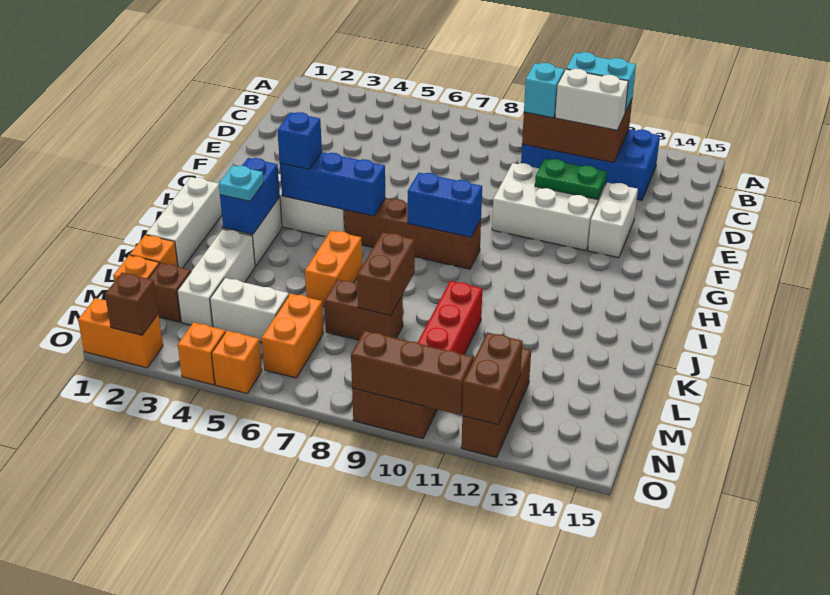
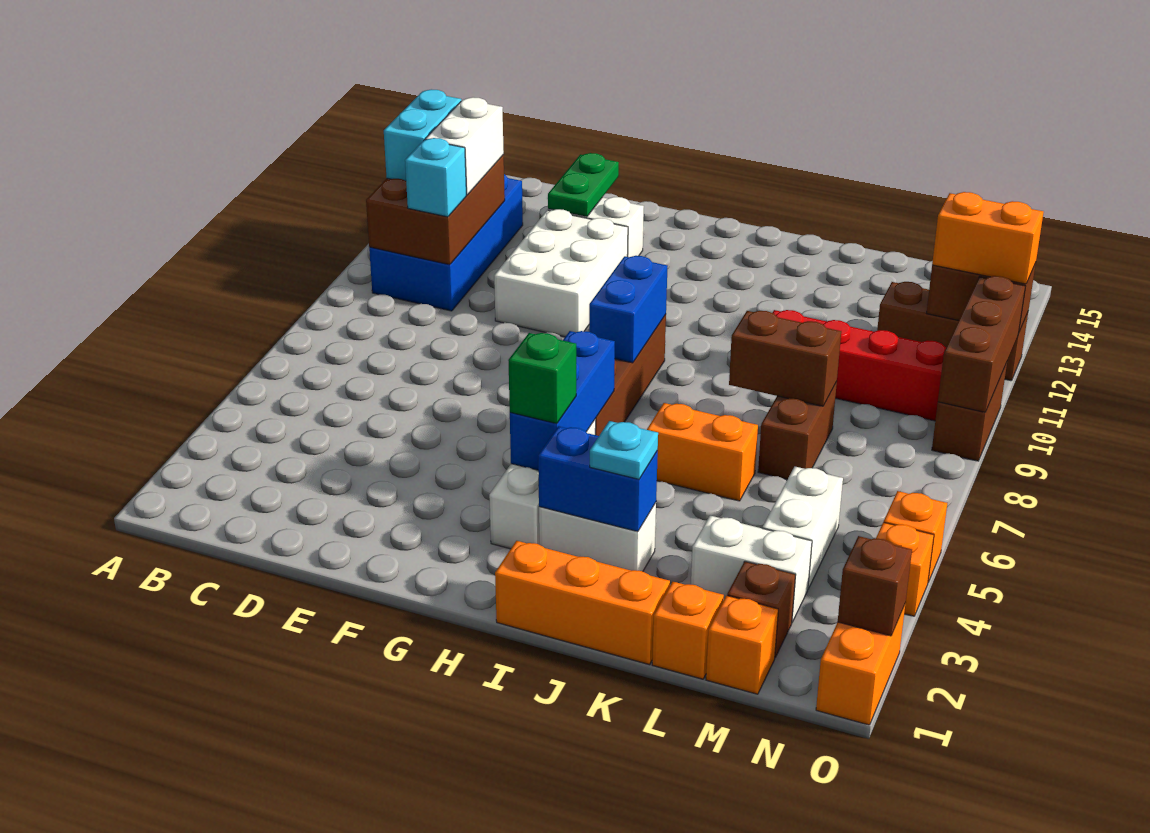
green 1x2 plate [535,159,607,199] -> green 1x2 plate moved to [548,153,619,217]
blue 1x1 brick [277,112,322,169] -> green 1x1 brick [508,333,576,424]
white 1x3 brick [146,177,222,268] -> orange 1x3 brick [495,541,670,665]
white 1x3 brick [177,229,255,327] -> white 1x2 brick [691,516,812,622]
orange 1x2 brick [262,293,324,378] -> orange 1x2 brick moved to [932,192,1043,284]

